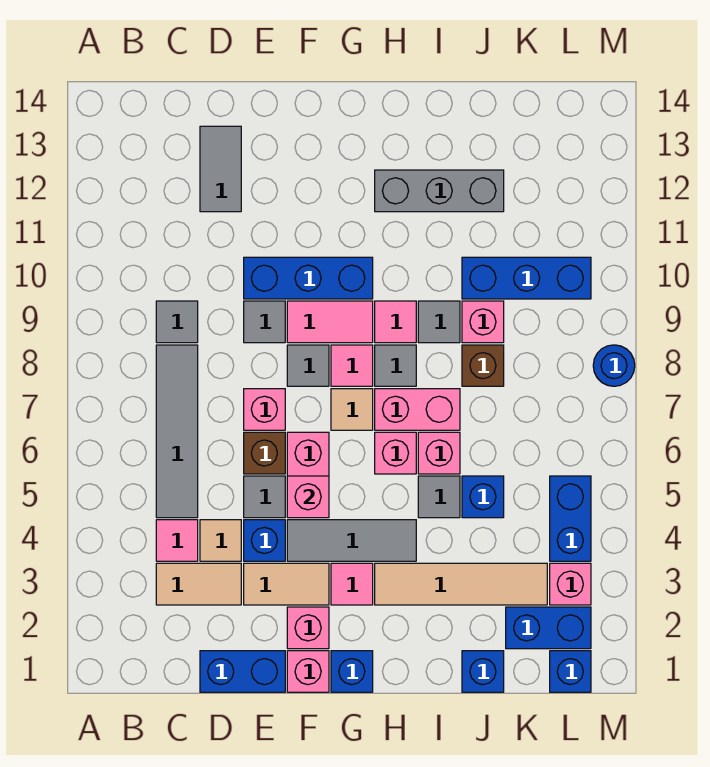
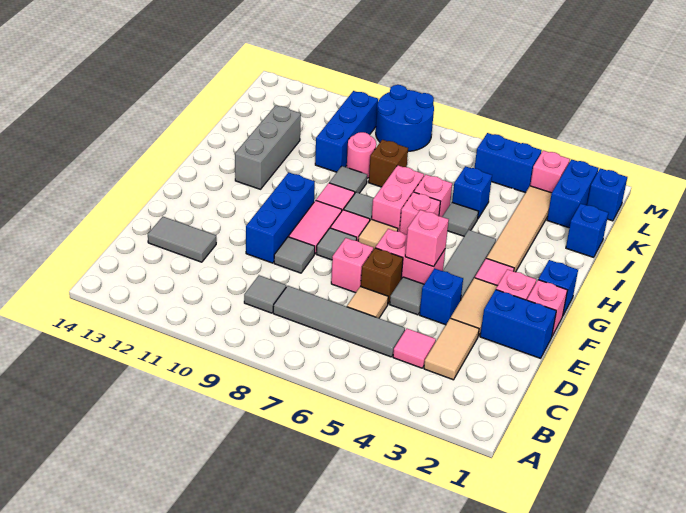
blue 1x2 brick [200,651,285,692] -> blue 1x2 brick turned to [480,290,556,358]
tan 1x1 tile [200,520,241,561] -> tan 1x1 tile moved to [347,286,388,318]
pink 1x1 brick [462,301,504,343] -> pink 1x1 round brick [347,132,376,178]
blue 1x1 round brick [593,345,635,386] -> blue 2x2 round brick [376,85,434,151]

